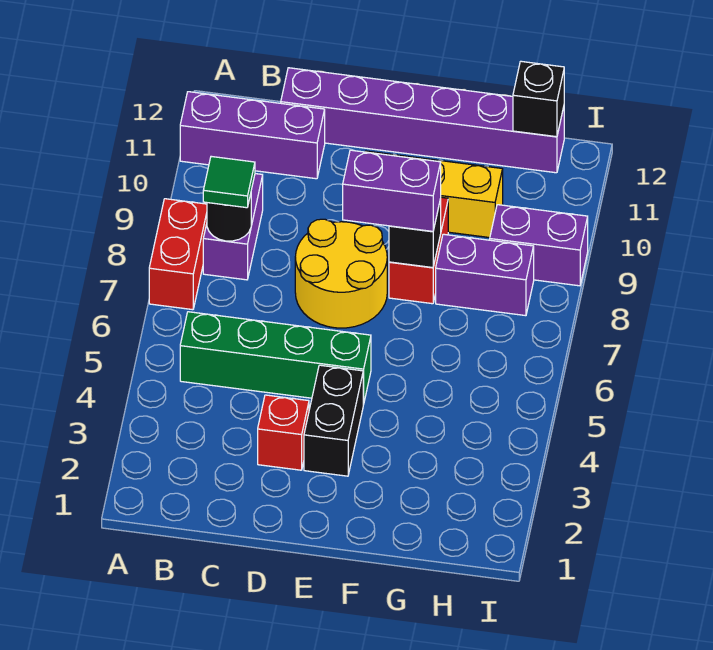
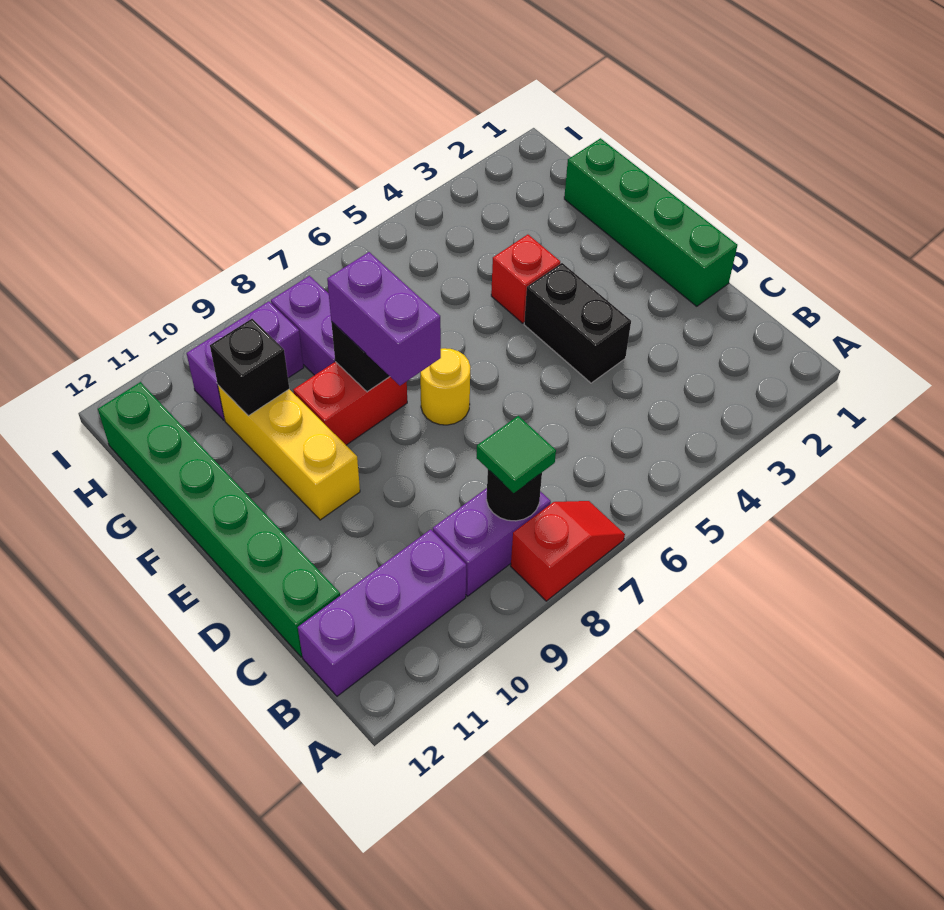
red 1x2 brick [149,199,207,310] -> red 1x2 slope [511,501,625,601]
purple 1x3 brick [180,92,325,179] -> purple 1x3 brick turned to [298,529,466,696]
green 1x4 brick [180,312,371,405] -> green 1x4 brick moved to [564,138,737,306]
purple 1x6 brick [281,68,564,173] -> green 1x6 brick [98,382,340,657]
red 1x1 brick [258,395,309,470] -> red 1x1 brick moved to [491,235,560,323]
yellow 2x2 round brick [295,219,387,328] -> yellow 1x1 round brick [420,348,470,425]
black 1x2 brick [304,365,363,476] -> black 1x2 brick turned to [524,263,631,383]
purple 1x2 brick [490,205,588,286] -> purple 1x2 brick turned to [187,301,304,420]
black 1x1 brick [513,61,564,137] -> black 1x1 brick moved to [210,319,289,416]

